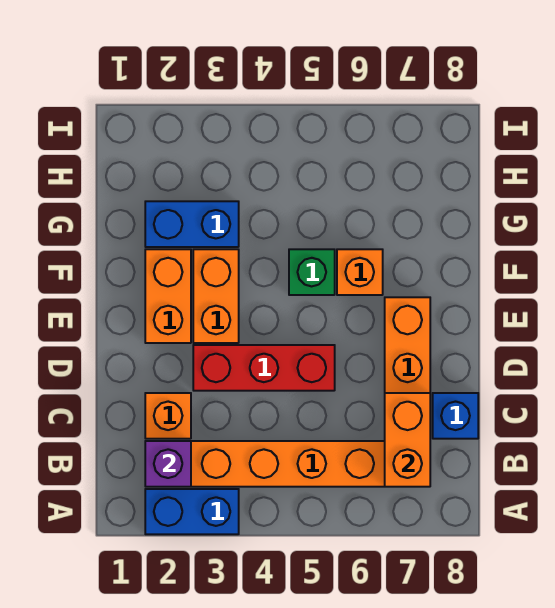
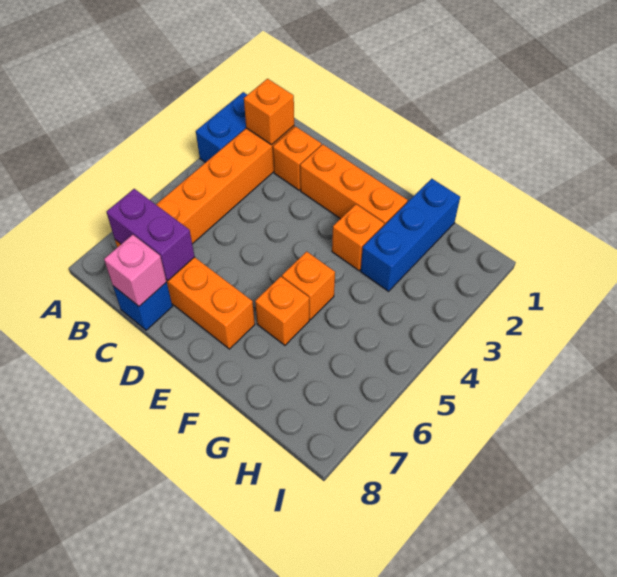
purple 1x1 brick [145,441,191,487] -> orange 1x1 brick [244,79,294,145]
orange 1x2 brick [385,393,430,487] -> purple 1x2 brick [106,189,195,280]
none -> pink 1x1 brick [104,235,167,306]
red 1x3 brick [193,345,335,391] -> none
orange 1x2 brick [145,249,191,343] -> orange 1x3 brick [300,144,408,225]
orange 1x2 brick [193,249,239,343] -> orange 1x1 brick [332,204,384,271]
green 1x1 brick [289,249,335,295] -> orange 1x1 brick [282,252,335,320]
blue 1x2 brick [145,201,239,247] -> blue 1x3 brick [361,179,460,291]

